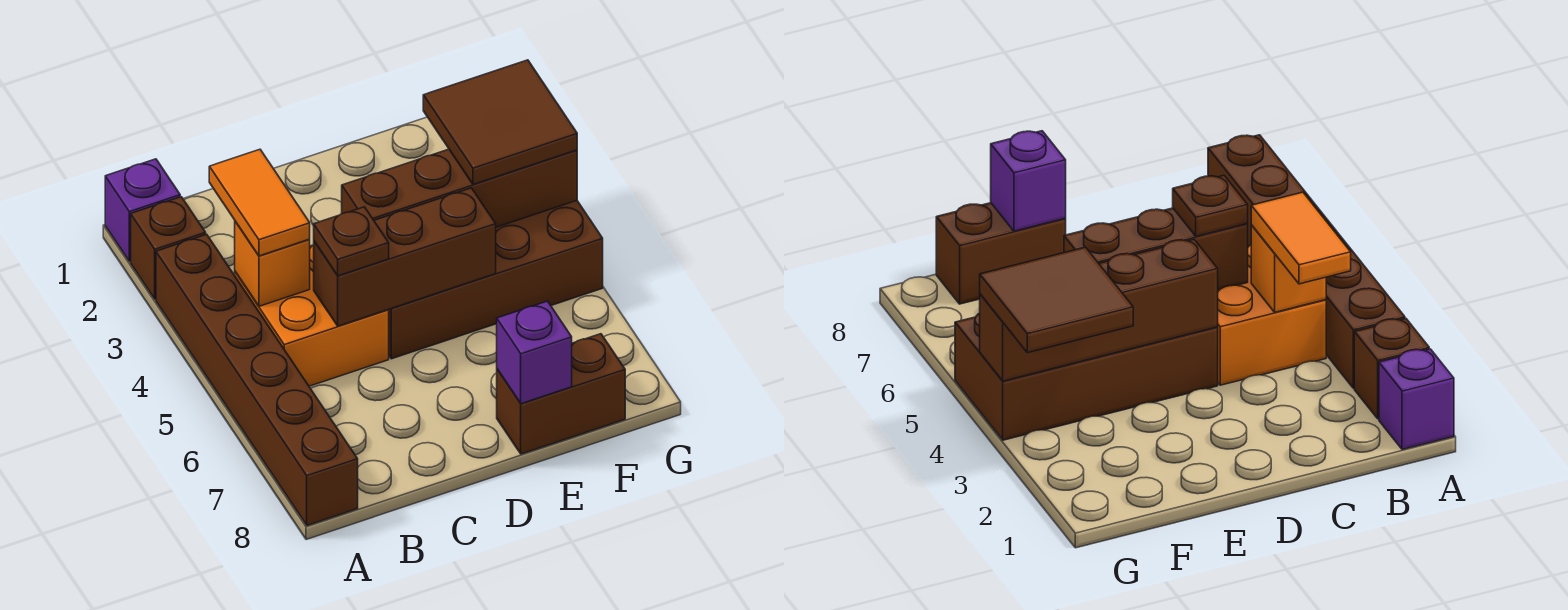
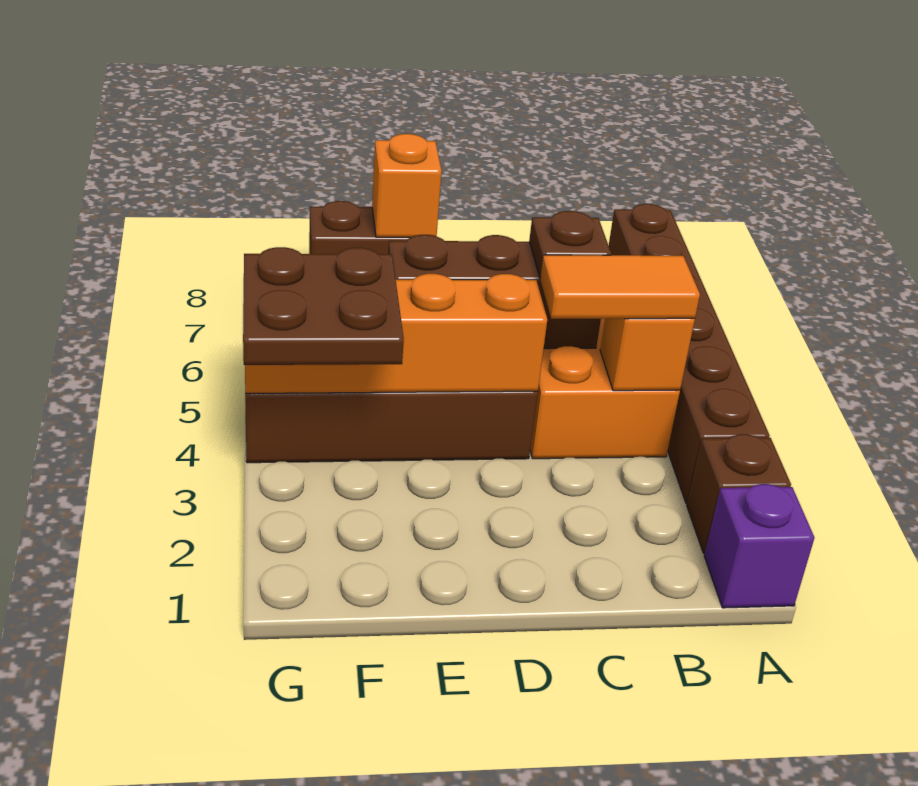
orange 1x2 tile [209,149,310,256] -> orange 1x2 tile turned to [540,255,700,319]
brown 1x4 brick [342,149,577,227] -> orange 1x4 brick [245,274,547,393]
purple 1x1 brick [497,301,572,404] -> orange 1x1 brick [372,134,442,237]
brown 2x2 tile [423,60,577,184] -> brown 2x2 plate [243,247,404,365]

